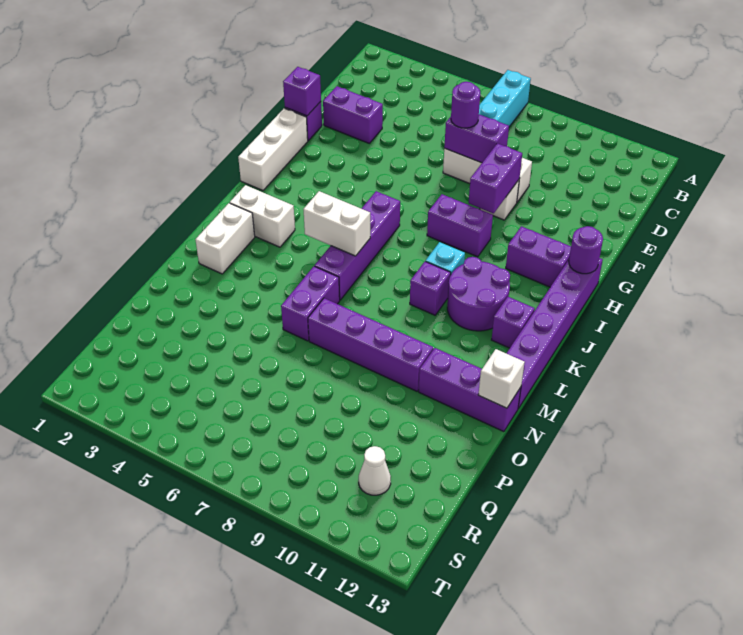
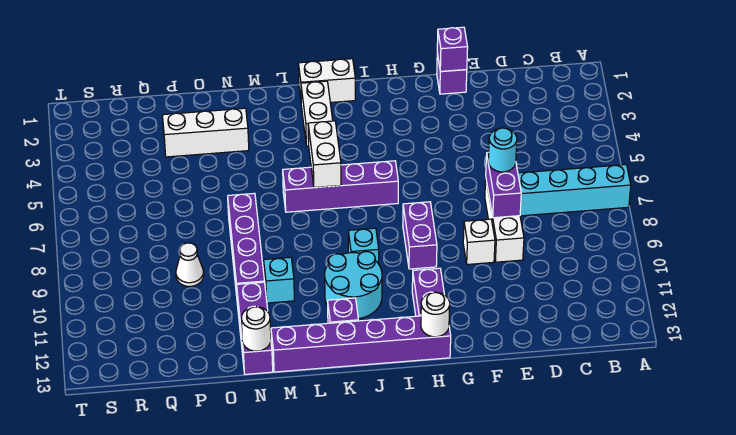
purple 1x2 brick [323,86,383,143] -> none
purple 1x1 round brick [451,82,480,128] -> cyan 1x1 round brick [488,128,517,172]
purple 1x2 brick [469,143,522,213] -> none
white 1x3 brick [238,108,308,191] -> white 1x3 brick moved to [162,108,249,157]
purple 1x1 round brick [569,226,603,274] -> white 1x1 round brick [421,292,450,337]
purple 2x2 round brick [447,257,510,331] -> cyan 2x2 round brick [325,252,382,319]
purple 1x1 brick [410,261,451,315] -> none
white 1x2 brick [195,203,255,274] -> white 1x2 brick moved to [298,59,355,103]
purple 1x2 brick [281,266,340,341] -> none
none -> cyan 1x1 brick [264,257,294,303]
white 1x1 brick [478,349,525,408] -> white 1x1 round brick [241,307,271,351]
white 1x1 cone [359,446,391,495] -> white 1x1 cone moved to [176,243,204,286]

